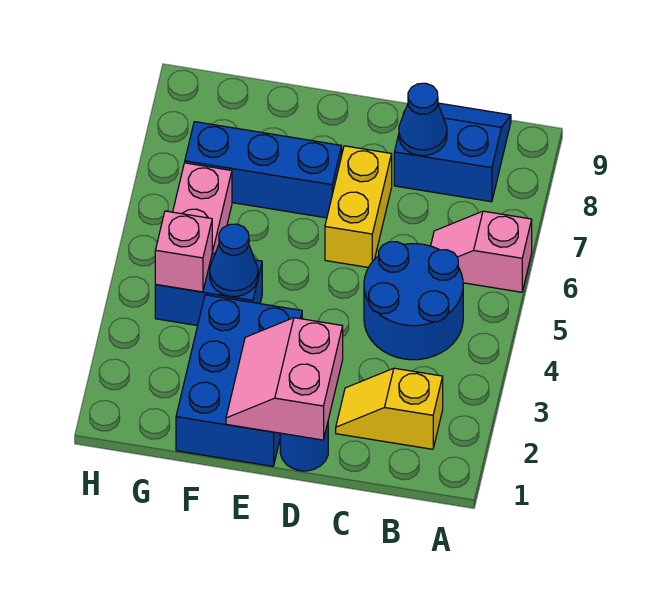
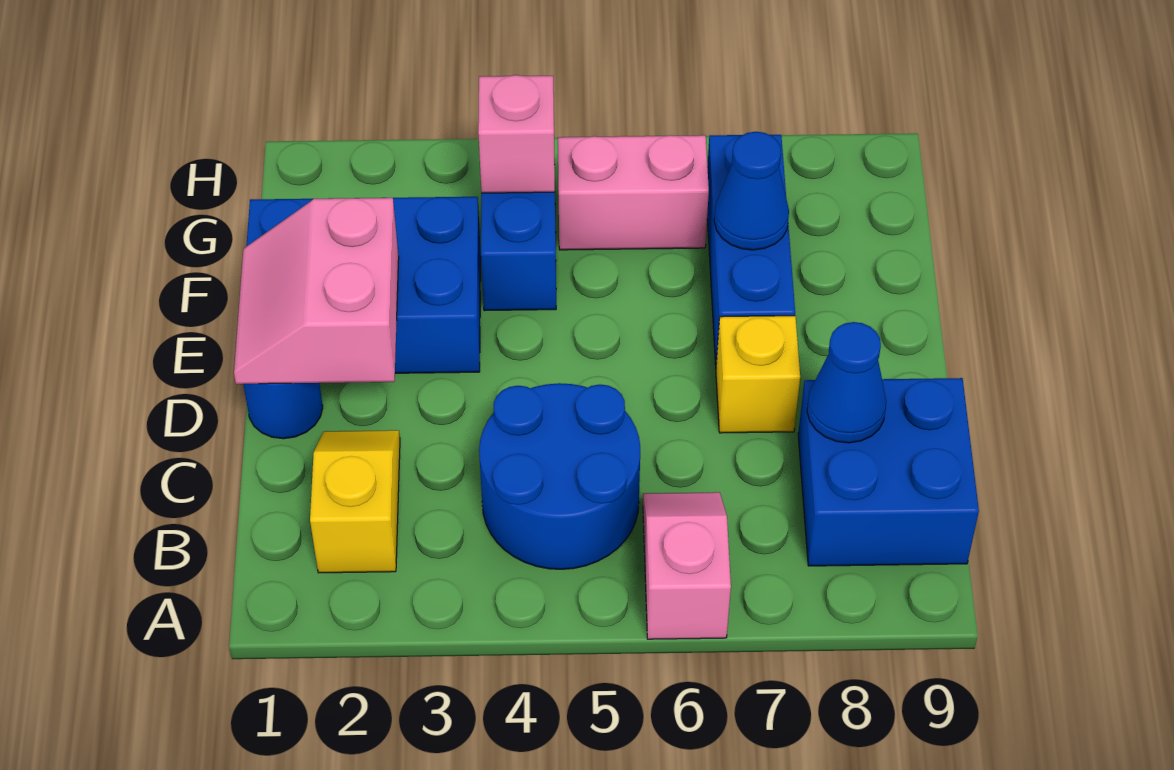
blue 2x2 slope [394,103,511,202] -> blue 2x2 brick [798,378,979,566]
pink 2x2 slope [226,318,343,440] -> pink 2x2 slope turned to [234,198,399,384]
yellow 1x2 brick [325,146,392,267] -> yellow 1x1 brick [716,316,800,433]
blue 1x1 cone [210,224,258,297] -> blue 1x1 cone moved to [714,132,789,250]

